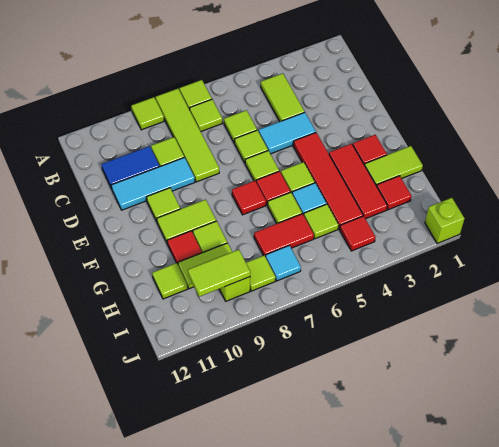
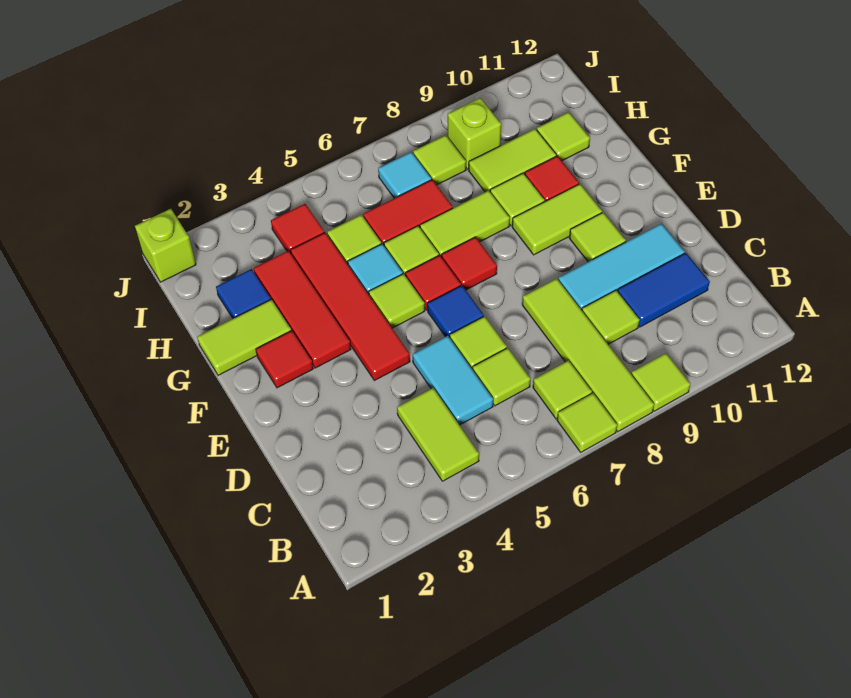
cyan 1x2 tile [259,112,316,154] -> cyan 1x2 tile turned to [413,336,493,425]
lime 1x1 tile [245,151,279,181] -> blue 1x1 tile [427,286,484,337]
red 1x1 tile [377,176,411,210] -> blue 1x1 tile [216,269,271,318]
lime 1x2 tile [188,249,250,297] -> lime 1x2 tile moved to [420,190,510,257]

